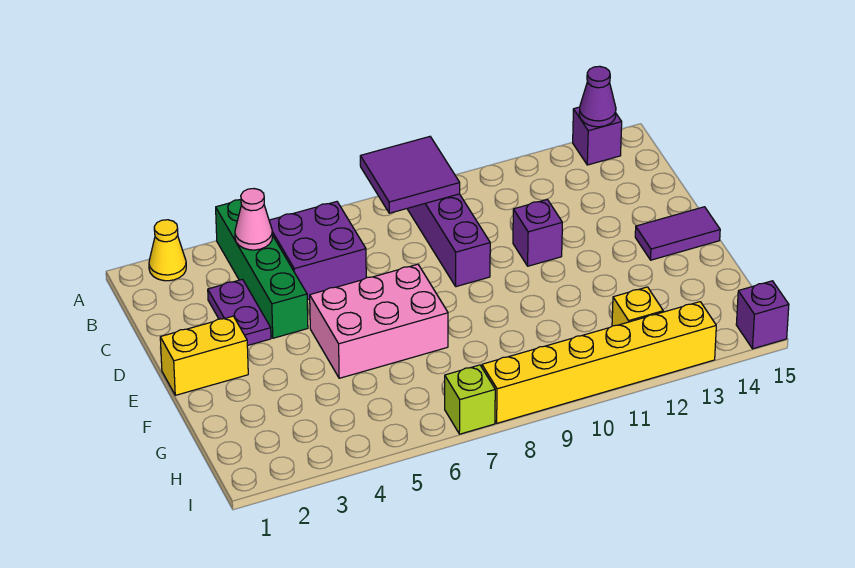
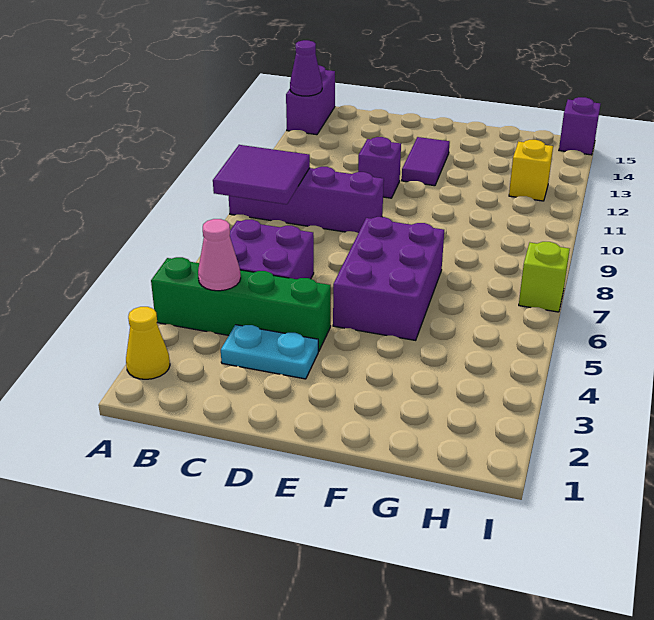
purple 1x1 brick [573,107,622,165] -> purple 1x2 brick [286,65,335,135]
purple 1x2 plate [208,279,271,346] -> cyan 1x2 plate [221,325,318,379]
yellow 1x2 brick [160,316,248,395] -> none
pink 2x3 brick [310,264,448,378] -> purple 2x3 brick [333,217,444,340]
purple 1x2 tile [635,207,720,260] -> purple 1x2 tile moved to [402,137,450,186]
yellow 1x6 brick [482,302,716,423] -> none

